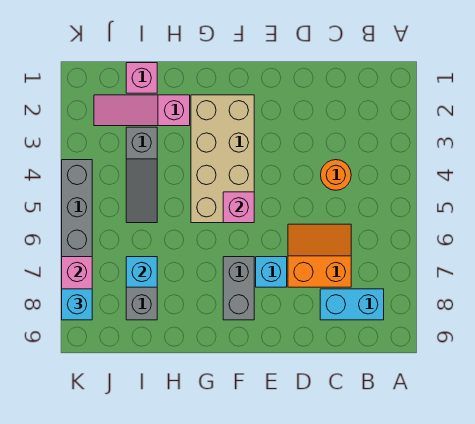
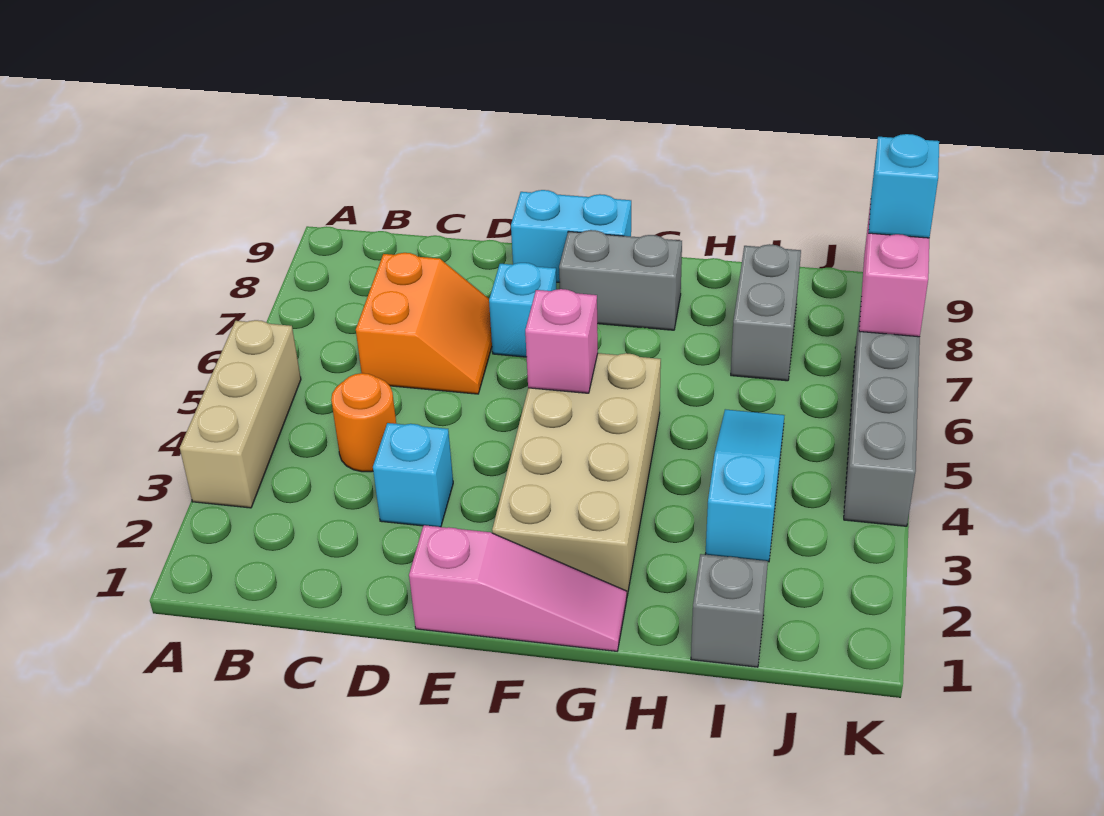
none -> tan 1x3 brick [180,320,301,508]
cyan 1x2 brick [320,289,384,320] -> cyan 1x2 brick moved to [511,190,631,282]
orange 2x2 slope [288,224,351,287] -> orange 2x2 slope turned to [356,253,492,394]
grey 1x2 brick [223,257,254,320] -> grey 1x2 brick turned to [559,230,682,330]
pink 1x3 slope [94,95,190,126] -> pink 1x3 slope moved to [409,525,627,651]
pink 1x1 brick [126,63,157,93] -> grey 1x1 brick [691,554,768,667]
grey 1x3 slope [126,127,157,223] -> cyan 1x3 slope [705,409,784,562]
cyan 1x1 brick [126,257,157,287] -> cyan 1x1 brick moved to [373,423,453,527]

